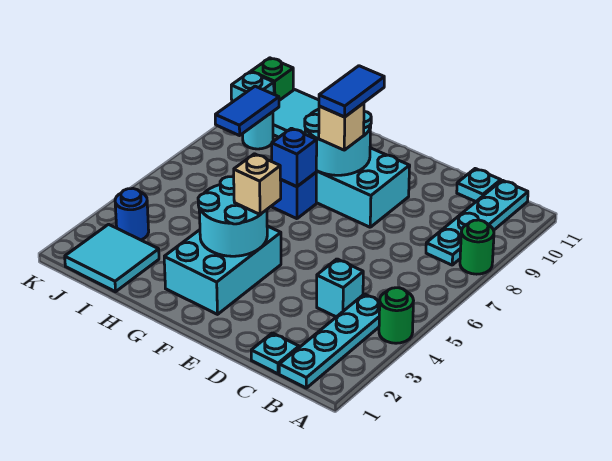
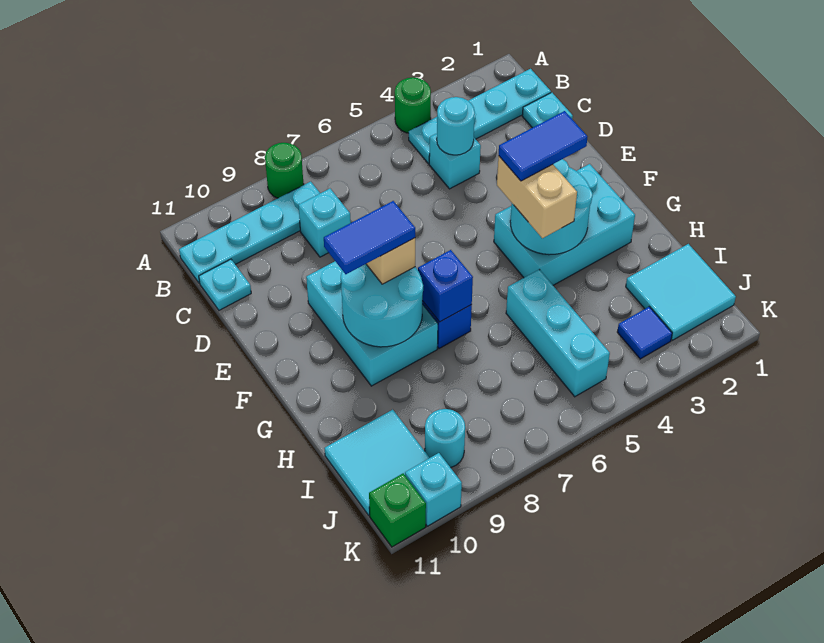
none -> cyan 1x1 round brick [437,97,475,155]
none -> cyan 1x1 brick [298,189,351,257]
tan 1x1 brick [234,154,281,214] -> tan 1x2 brick [497,156,577,238]
none -> cyan 1x3 brick [506,269,610,397]
blue 1x1 round brick [115,188,149,240] -> blue 1x1 tile [617,307,672,359]
blue 1x2 tile [215,86,279,136] -> blue 1x2 tile moved to [499,111,587,181]

